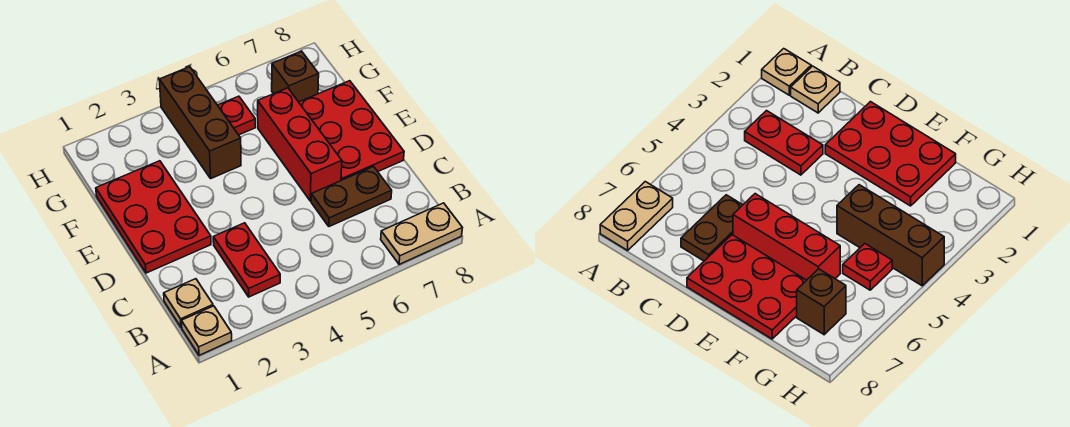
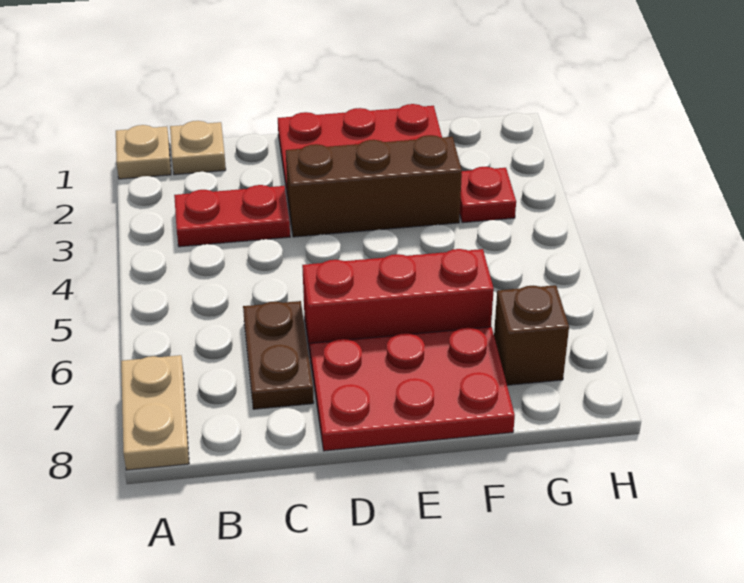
brown 1x3 brick [159,67,241,178] -> brown 1x3 brick moved to [286,135,462,237]
red 1x1 plate [218,96,256,135] -> red 1x1 plate moved to [460,167,516,223]

